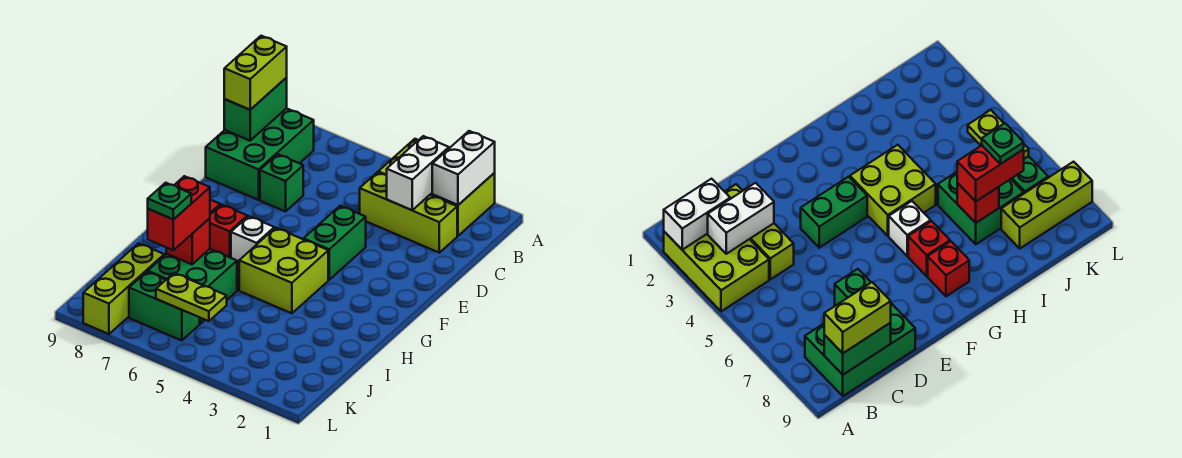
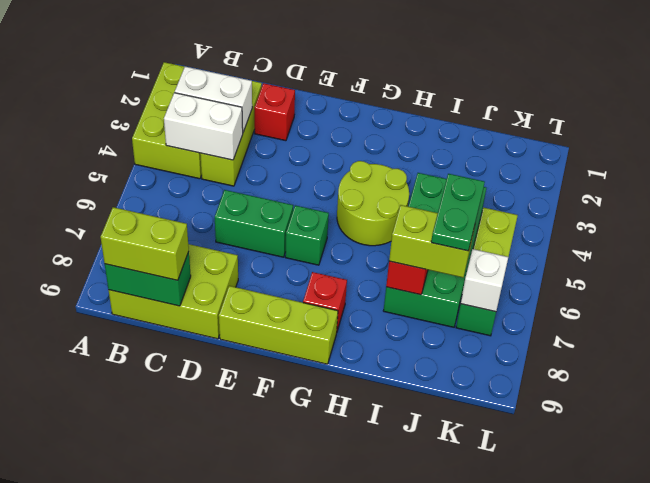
white 1x2 brick [432,131,495,205] -> white 1x2 brick moved to [164,93,243,160]
green 2x3 brick [206,108,314,200] -> lime 2x3 brick [109,244,238,339]
green 1x1 brick [260,154,303,212] -> green 1x1 brick moved to [285,205,329,265]
green 1x2 brick [304,206,366,280] -> green 1x2 brick moved to [215,190,293,257]
lime 2x2 brick [239,228,328,313] -> lime 2x2 round brick [337,161,409,246]
white 1x1 brick [231,216,274,266] -> white 1x1 brick moved to [461,249,508,312]
red 1x1 brick [210,205,247,258] -> red 1x1 brick moved to [254,83,295,141]
green 2x2 brick [148,249,237,324] -> green 2x4 brick [383,173,486,327]
red 1x2 brick [148,176,210,250] -> lime 1x2 brick [389,205,475,278]
green 1x1 plate [148,183,191,220] -> green 1x2 plate [431,174,485,251]
lime 1x3 brick [83,243,164,334] -> lime 1x3 brick moved to [219,286,338,364]

